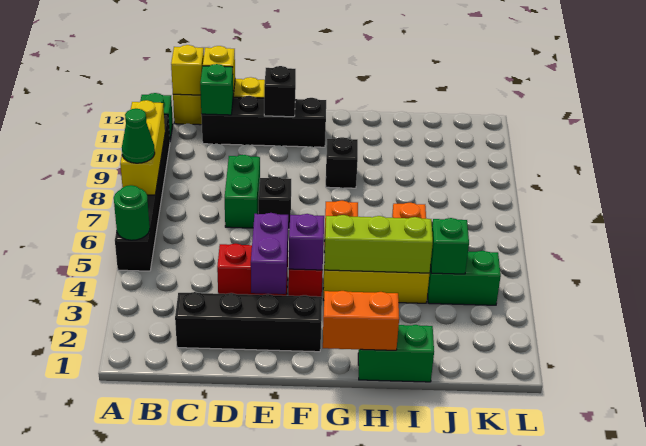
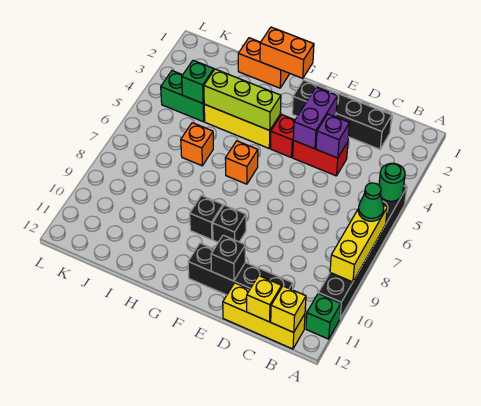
green 1x1 brick [200,64,233,115] -> none
green 1x2 brick [225,155,260,228] -> none
black 1x1 brick [258,177,291,229] -> black 1x1 brick moved to [213,205,246,242]
purple 1x1 brick [289,214,324,270] -> purple 1x1 brick moved to [316,114,349,158]
green 1x2 brick [358,325,434,382] -> orange 1x2 brick [238,38,290,88]

